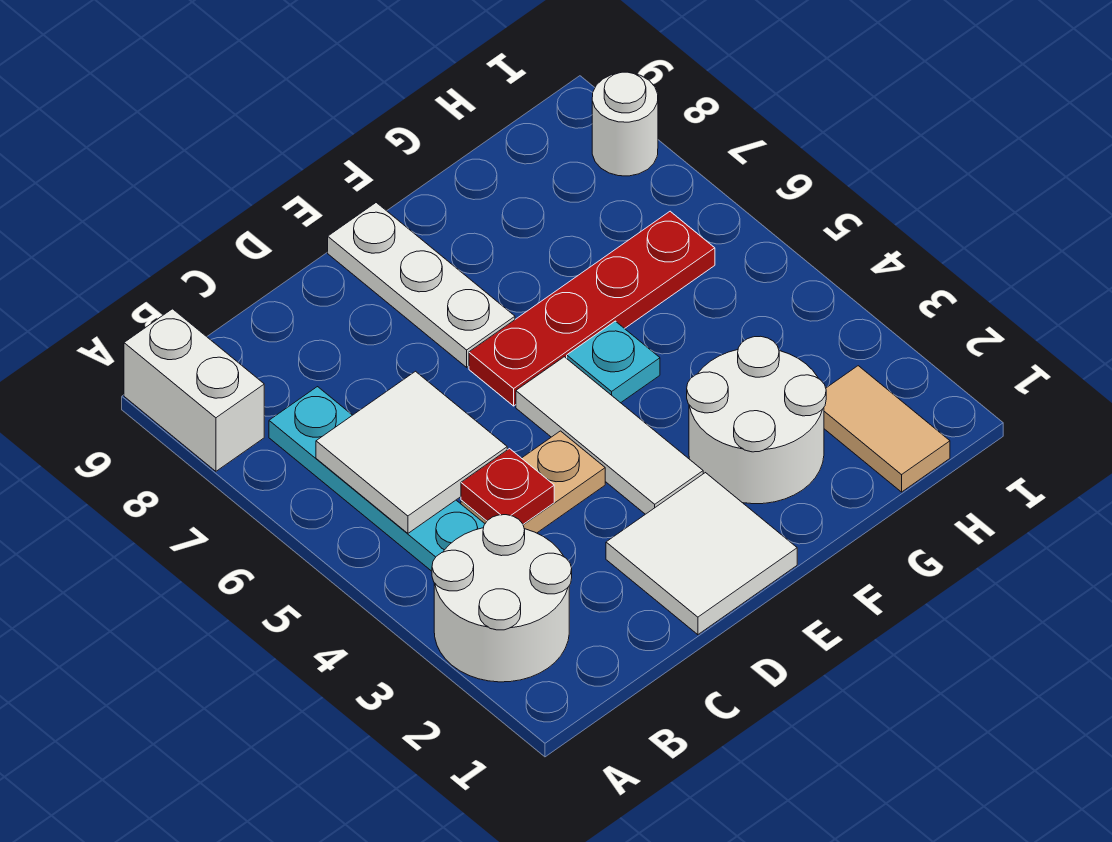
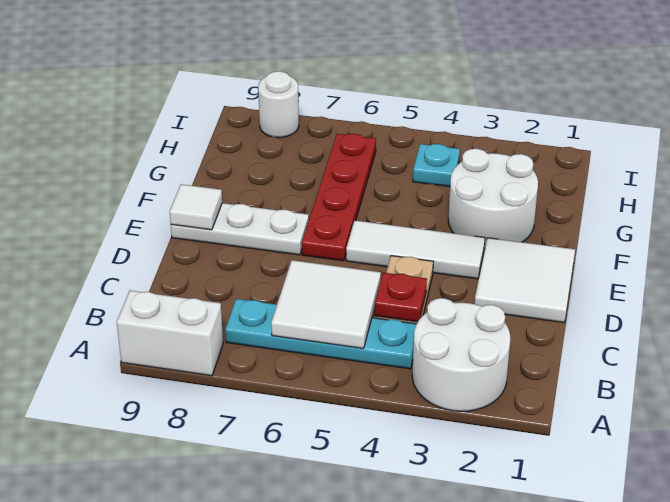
none -> white 1x1 tile [170,184,222,230]
cyan 1x1 plate [567,321,660,403] -> cyan 1x1 plate moved to [413,144,460,187]
tan 1x2 tile [824,366,950,492] -> none

